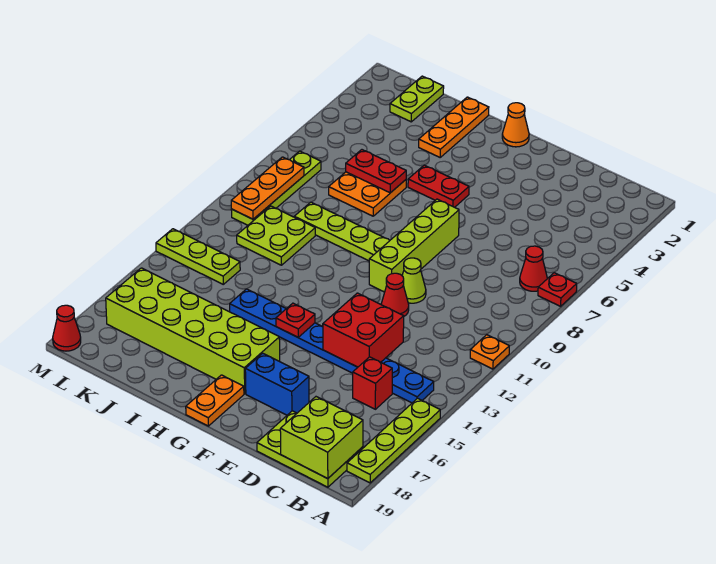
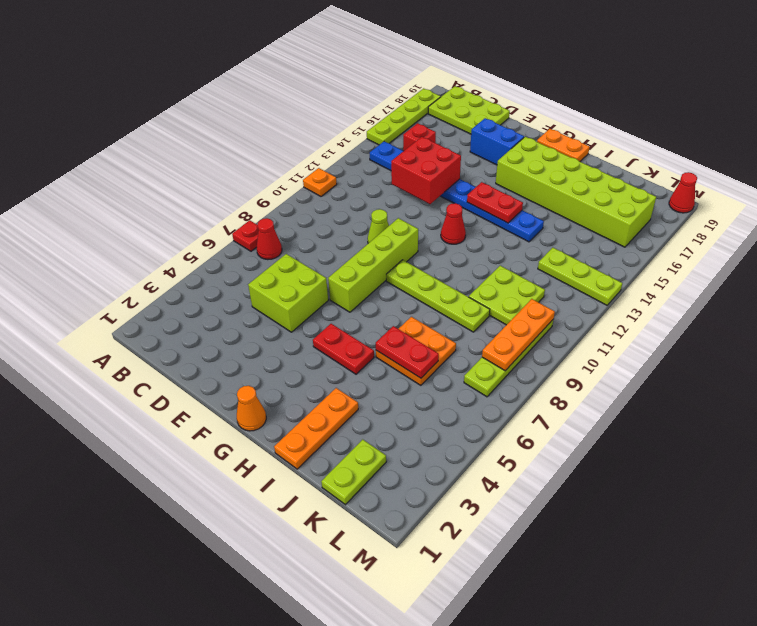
lime 2x2 brick [280,397,363,479] -> lime 2x2 brick moved to [248,254,328,332]
red 1x1 cone [381,273,409,316] -> red 1x1 cone moved to [441,203,466,244]
red 1x1 plate [276,303,315,337] -> red 1x2 plate [467,182,523,223]
orange 1x2 plate [186,375,244,426] -> orange 1x2 plate turned to [537,129,590,161]

